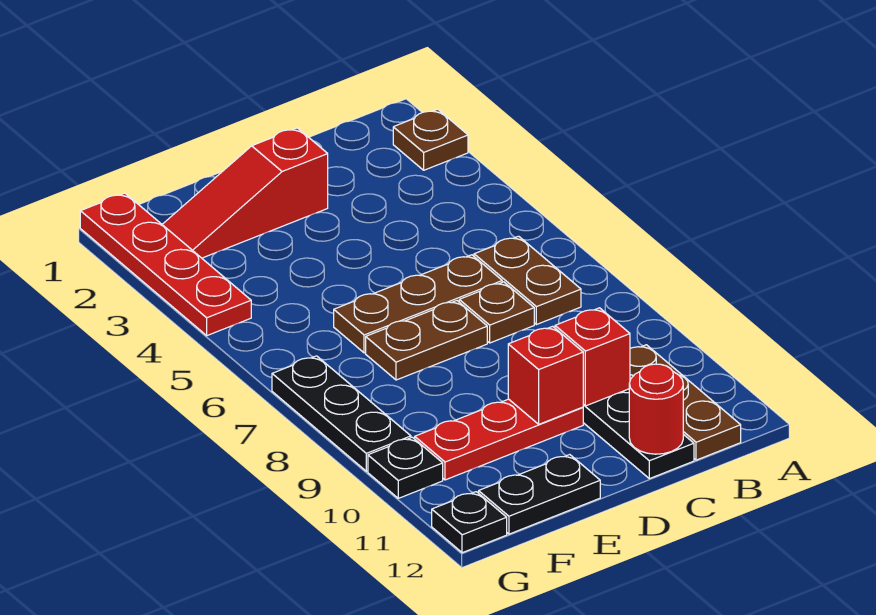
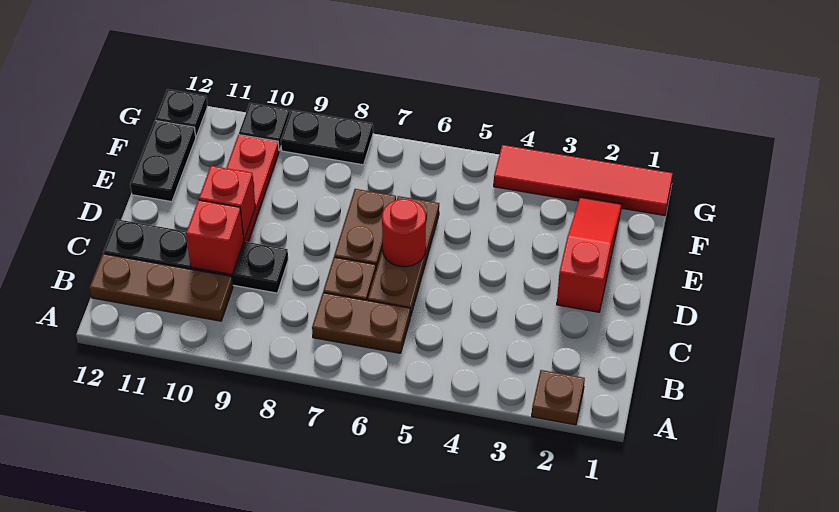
red 1x1 round brick [629,364,683,454] -> red 1x1 round brick moved to [382,199,426,267]
red 1x4 plate [80,193,251,335] -> red 1x4 tile [494,145,673,216]
black 1x3 plate [272,356,411,471] -> black 1x2 plate [281,110,373,165]

